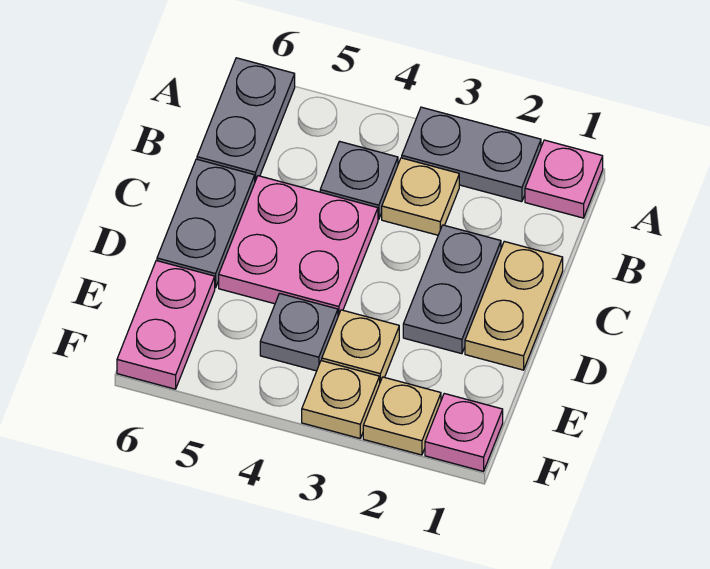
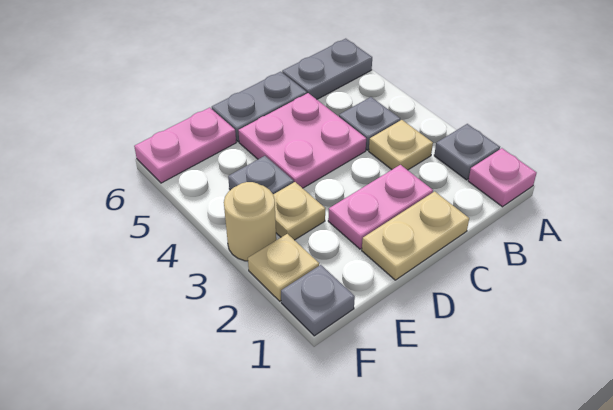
grey 1x2 plate [402,107,541,202] -> grey 1x1 plate [434,124,500,180]
grey 1x2 plate [403,225,501,354] -> pink 1x2 plate [328,165,433,249]
pink 1x1 plate [425,394,503,471] -> grey 1x1 plate [281,265,355,336]
tan 1x1 plate [302,361,380,438] -> tan 1x1 round brick [224,182,276,261]

